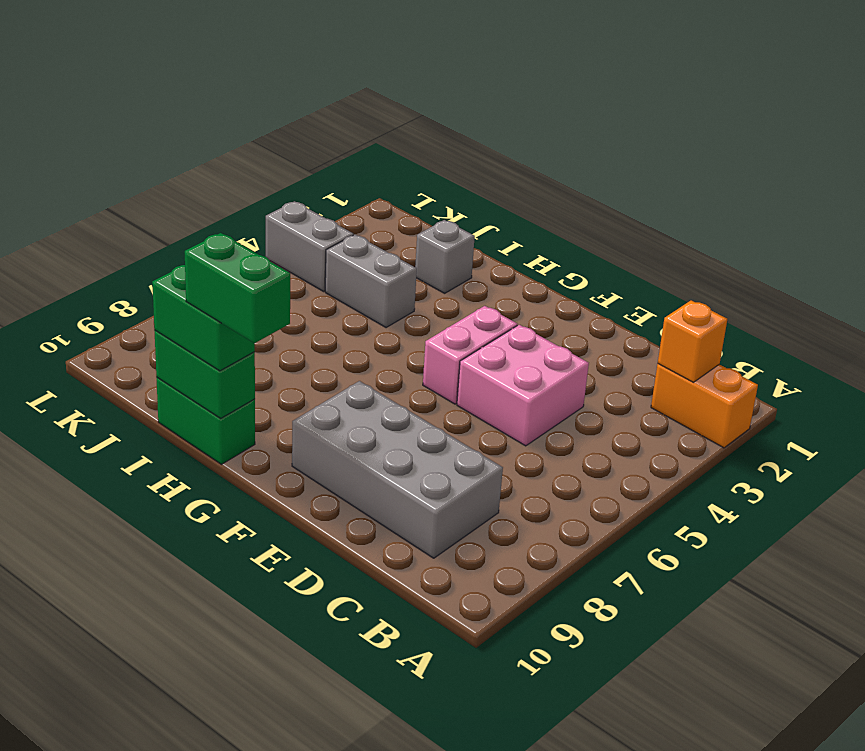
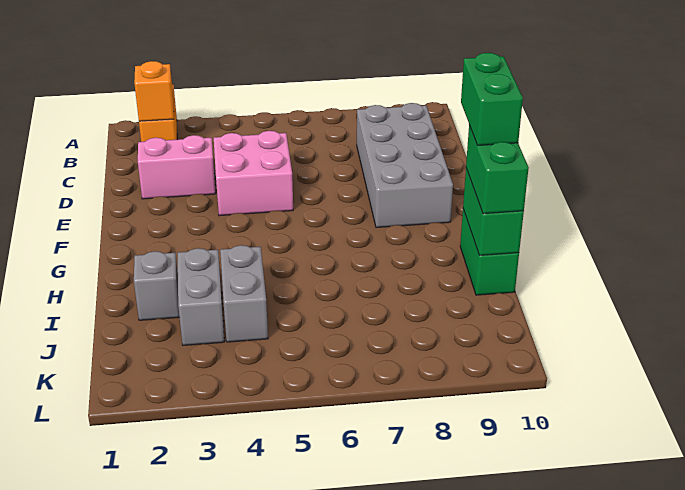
pink 1x2 brick [423,306,517,404] -> pink 1x2 brick moved to [138,135,216,199]
grey 1x2 brick [266,201,354,291] -> grey 1x2 brick moved to [178,248,224,345]

